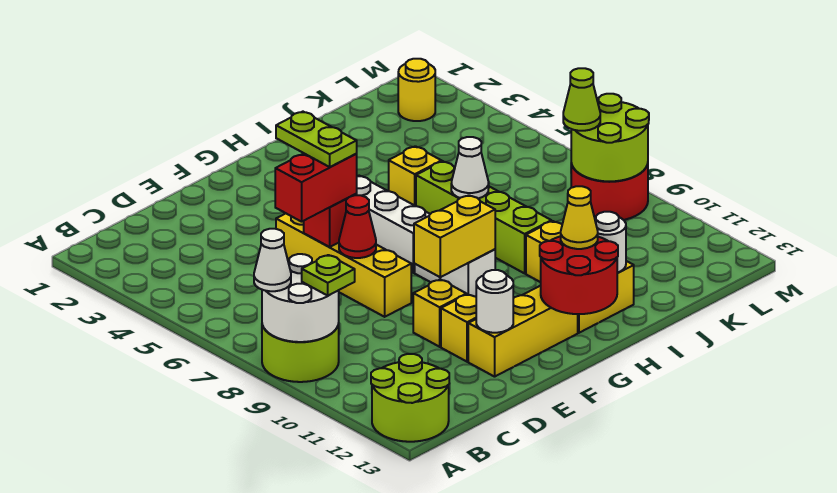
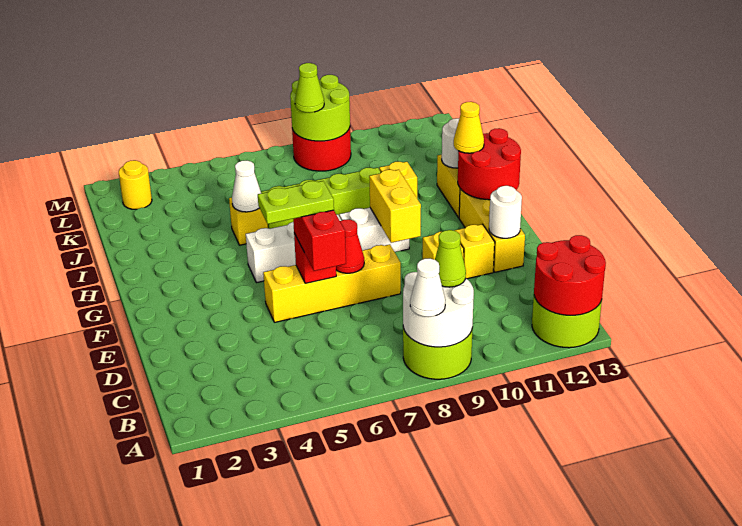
none -> red 2x2 round brick [534,235,606,315]
lime 1x1 plate [302,255,355,296] -> lime 1x1 cone [435,230,466,287]
white 1x1 cone [451,137,489,199] -> white 1x1 cone moved to [232,160,261,212]

